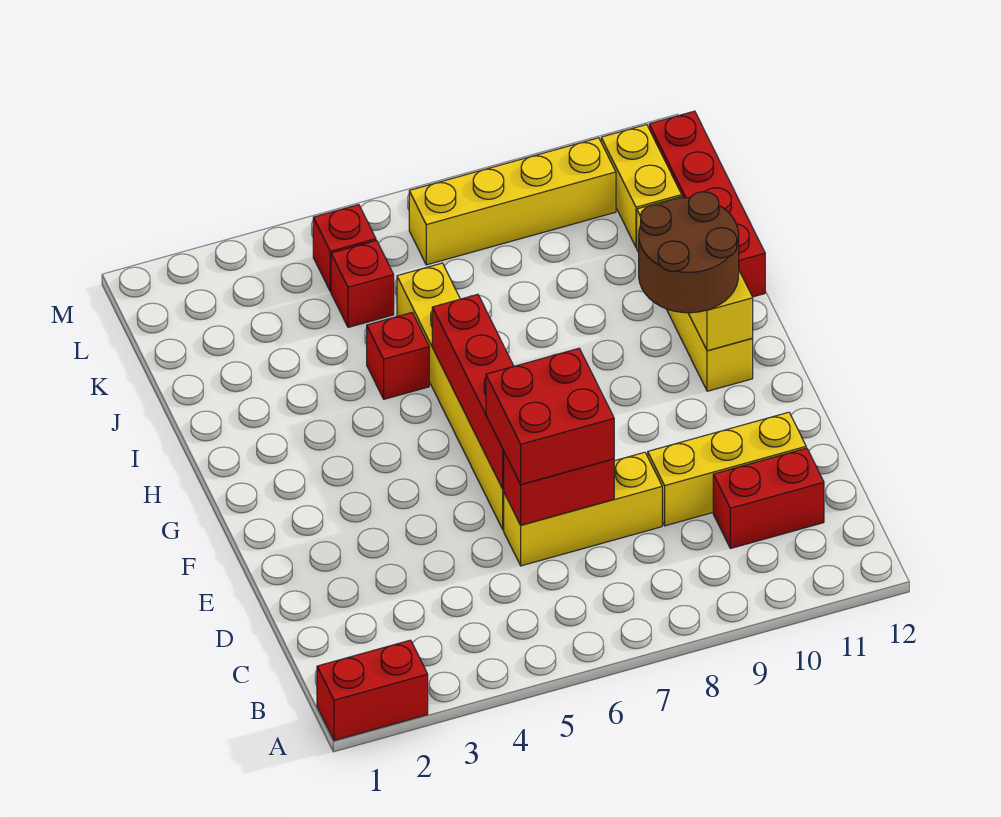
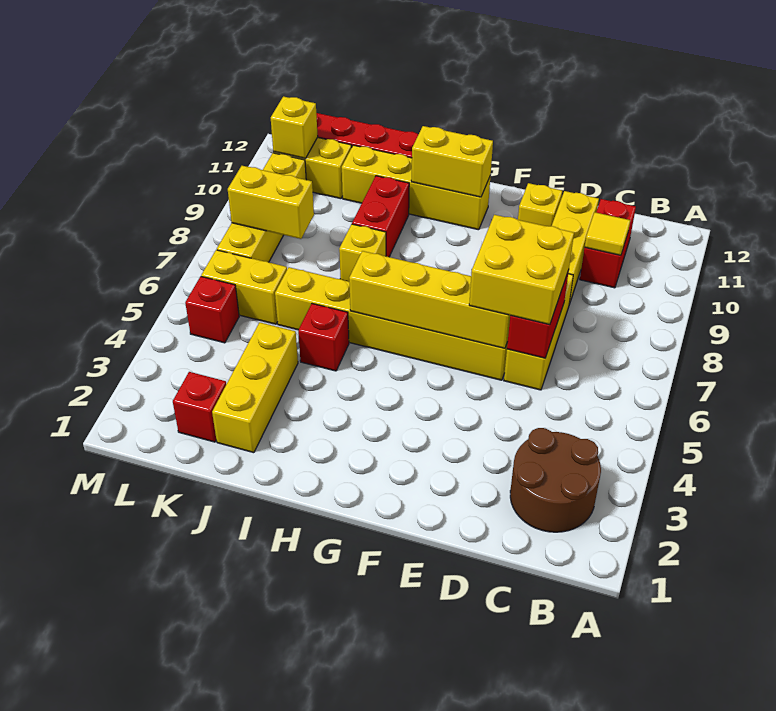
red 1x2 brick [317,640,428,741] -> red 1x2 brick moved to [352,176,409,257]
none -> yellow 1x1 tile [585,212,630,255]
red 2x2 brick [486,348,614,484] -> yellow 2x2 brick [469,215,574,325]
red 1x4 brick [432,294,514,489] -> yellow 1x4 brick [349,251,510,348]
none -> yellow 1x1 brick [518,183,562,226]
brown 2x2 round brick [639,192,739,313] -> brown 2x2 round brick moved to [510,428,601,532]
none -> yellow 1x1 brick [339,224,386,281]
none -> yellow 1x3 brick [212,322,298,453]
red 1x1 brick [331,241,394,327] -> red 1x1 brick moved to [173,372,226,442]
none -> yellow 1x2 brick [201,250,287,324]
none -> yellow 1x2 brick [228,166,314,239]
none -> yellow 1x1 brick [271,96,318,158]

